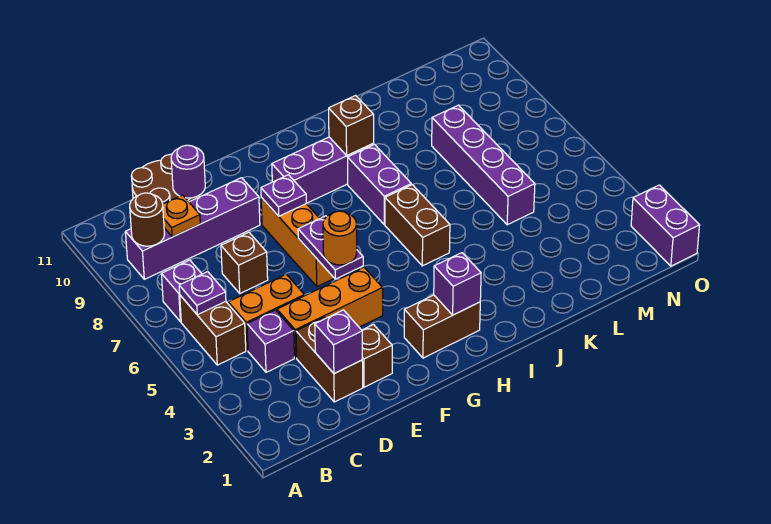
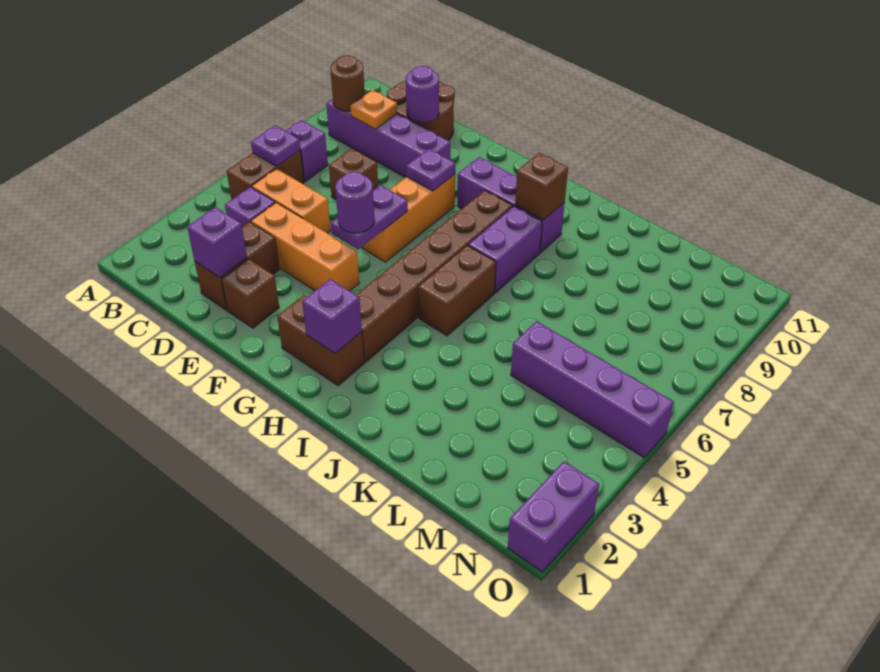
orange 1x1 round brick [323,211,357,265] -> purple 1x1 round brick [335,172,375,233]
none -> brown 1x6 brick [356,190,513,362]
purple 1x4 brick [432,105,535,225] -> purple 1x4 brick turned to [511,321,674,458]

